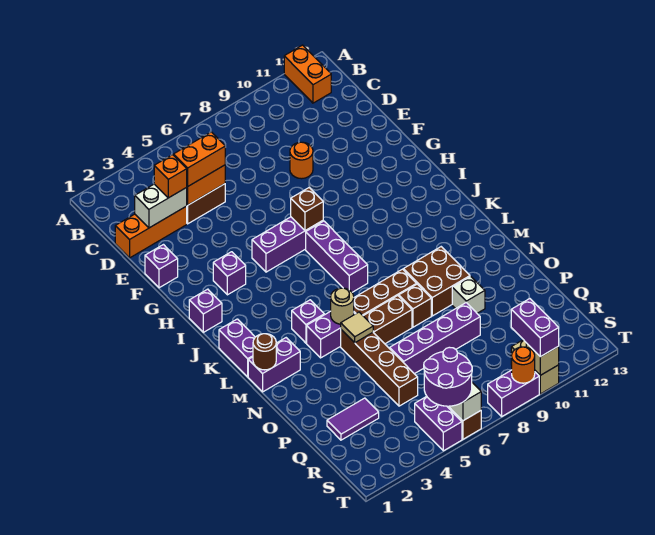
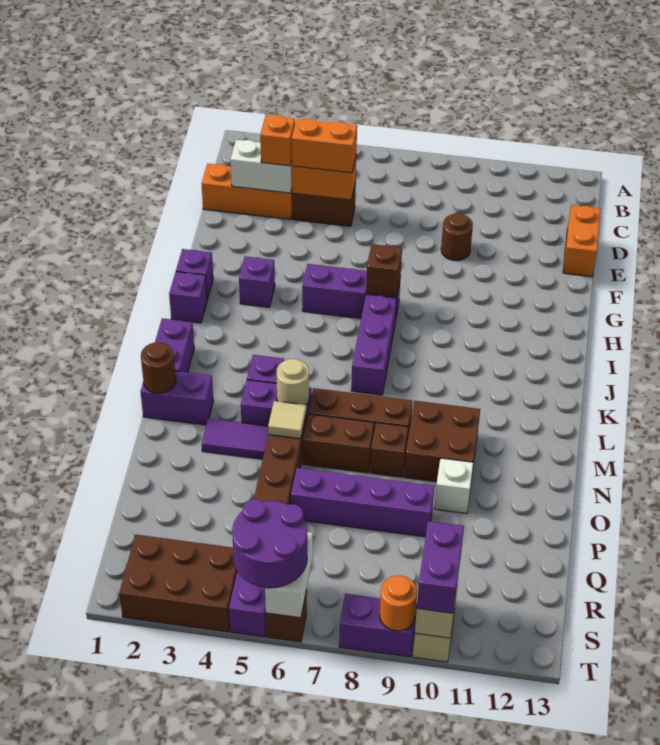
orange 1x2 brick [284,45,331,103] -> orange 1x2 brick moved to [563,205,601,277]
orange 1x1 round brick [290,142,313,179] -> brown 1x1 round brick [441,213,473,261]
purple 1x1 brick [145,245,178,288] -> purple 1x1 brick moved to [176,249,213,300]
purple 1x2 tile [327,398,379,440] -> purple 1x2 tile moved to [202,419,268,459]
none -> brown 2x3 brick [119,535,237,632]

